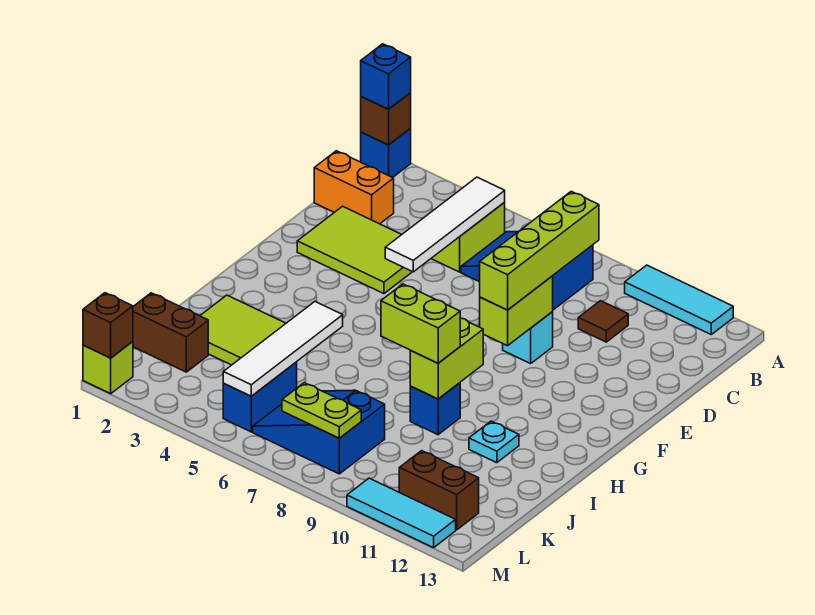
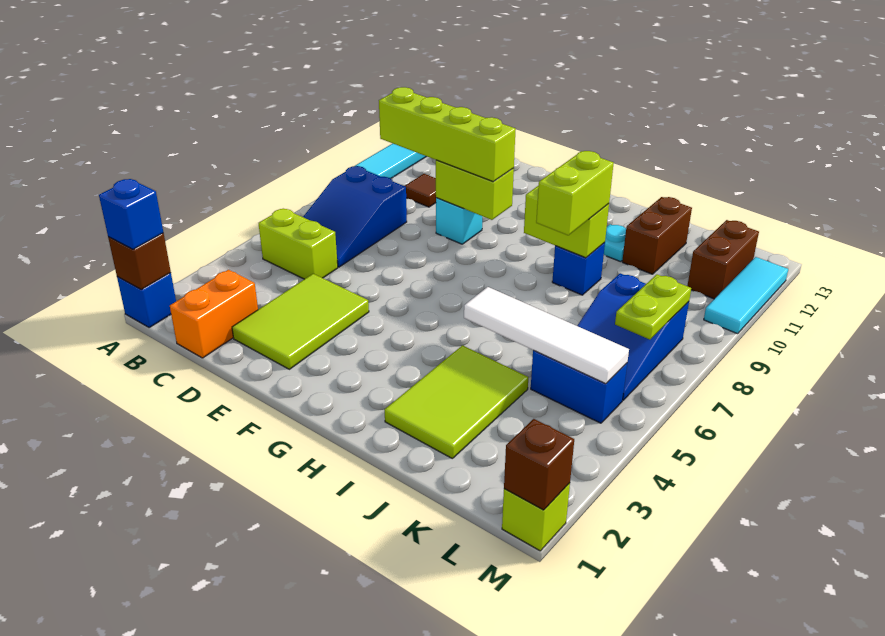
white 1x4 tile [385,177,505,272] -> none
brown 1x2 brick [133,293,208,372] -> brown 1x2 brick moved to [622,197,692,274]

